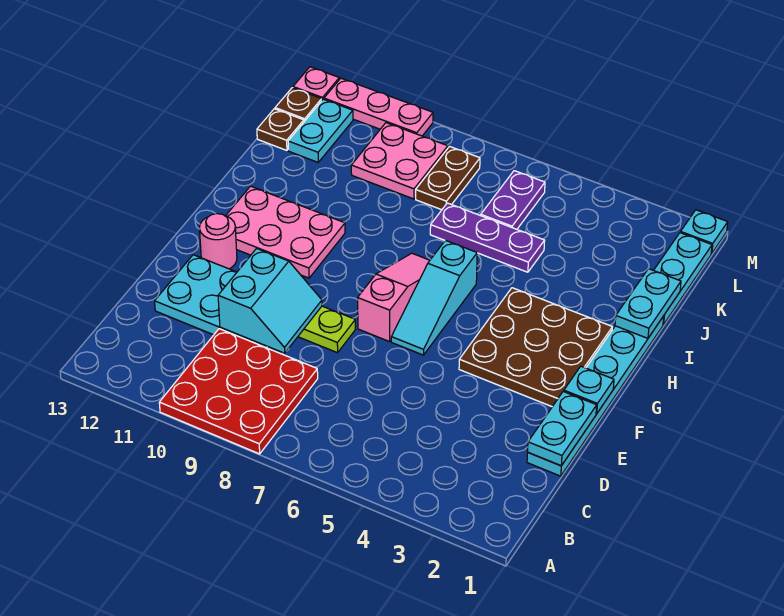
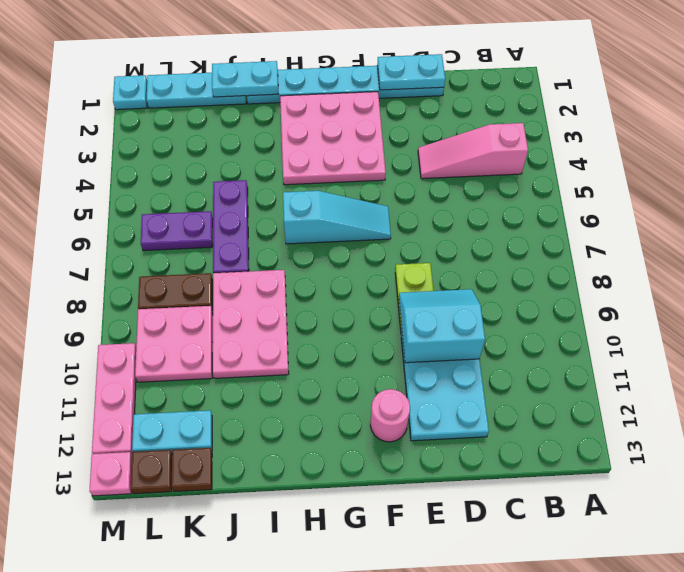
red 3x3 plate [159,329,318,454] -> none
cyan 1x1 plate [564,366,614,414] -> none
brown 3x3 plate [459,288,612,407] -> pink 3x3 plate [280,92,386,185]
pink 1x3 slope [358,253,430,342] -> pink 1x3 slope moved to [418,123,528,179]
pink 2x3 plate [226,186,345,278] -> pink 2x3 plate moved to [213,270,289,378]

